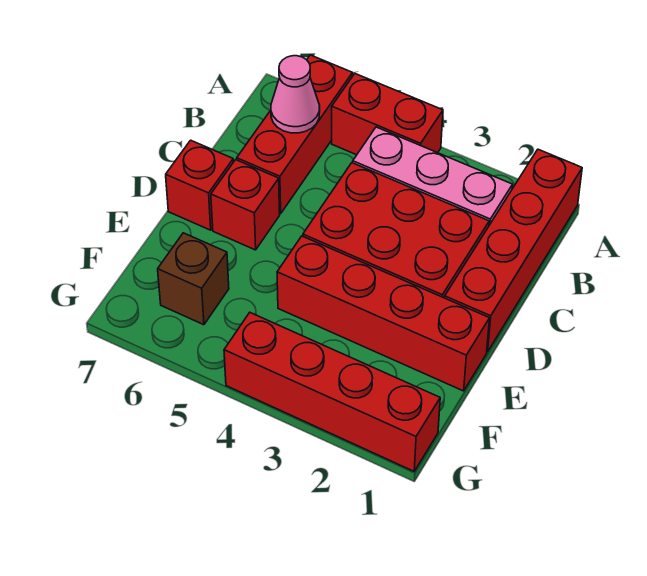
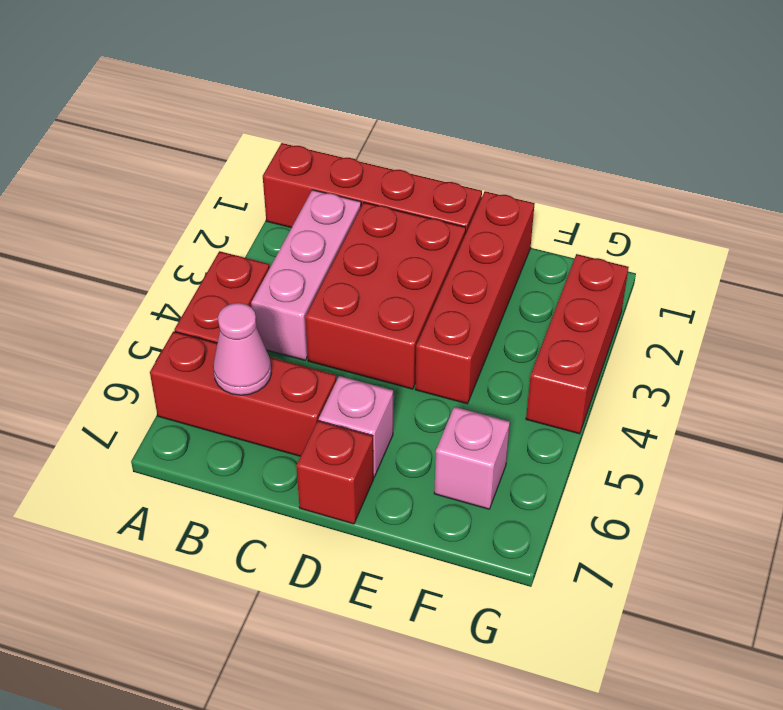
red 1x1 brick [211,160,280,250] -> pink 1x1 brick [319,376,393,477]
brown 1x1 brick [158,233,229,325] -> pink 1x1 brick [434,407,510,509]
red 1x4 brick [224,313,440,471] -> red 1x3 brick [526,254,629,434]

